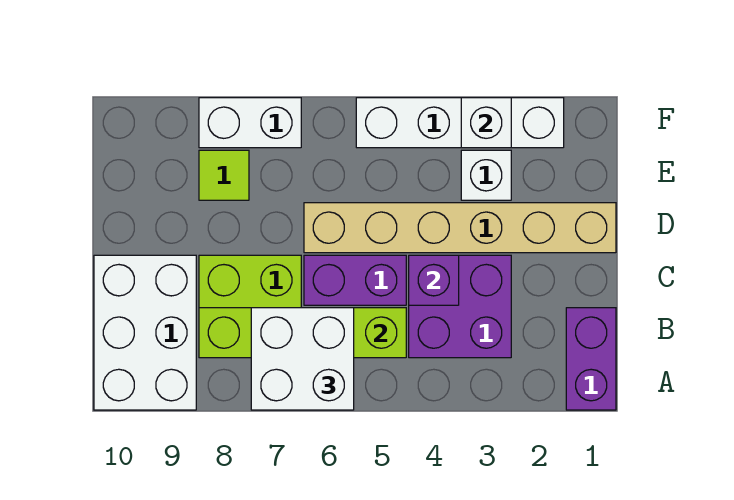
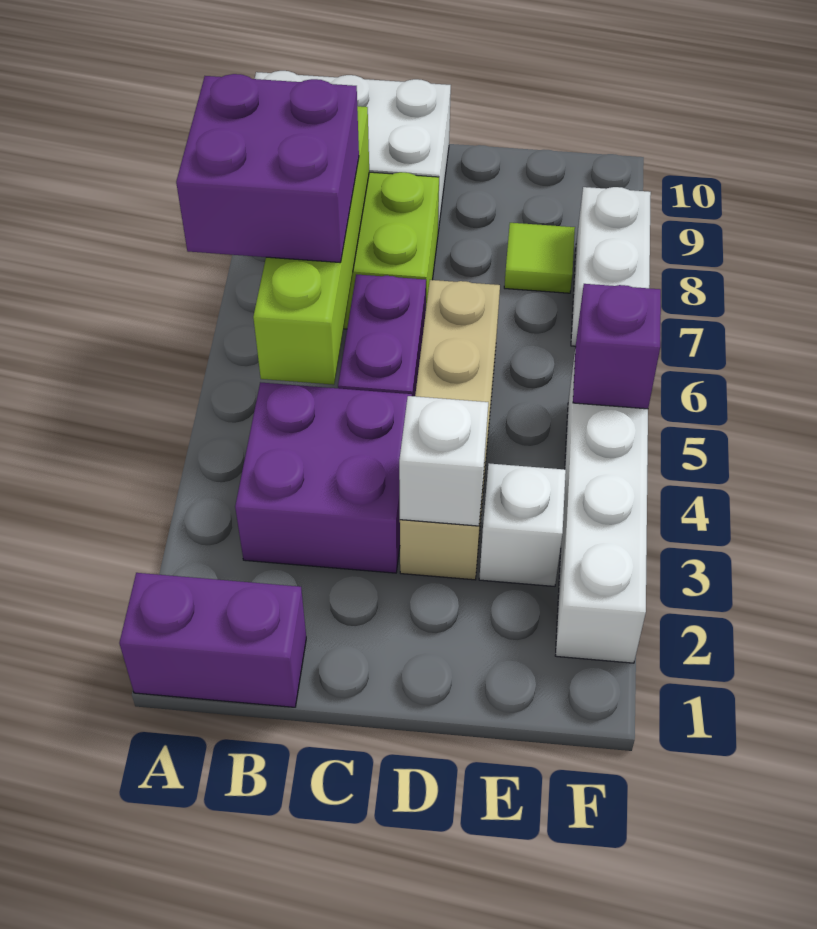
white 2x2 brick [251,308,354,410] -> purple 2x2 brick [176,74,359,262]
purple 1x1 brick [409,255,459,305] -> purple 1x1 brick moved to [573,284,661,409]
tan 1x6 brick [304,203,616,253] -> tan 1x4 brick [400,280,500,580]
white 1x1 brick [461,98,511,148] -> white 1x1 brick moved to [399,396,488,526]

